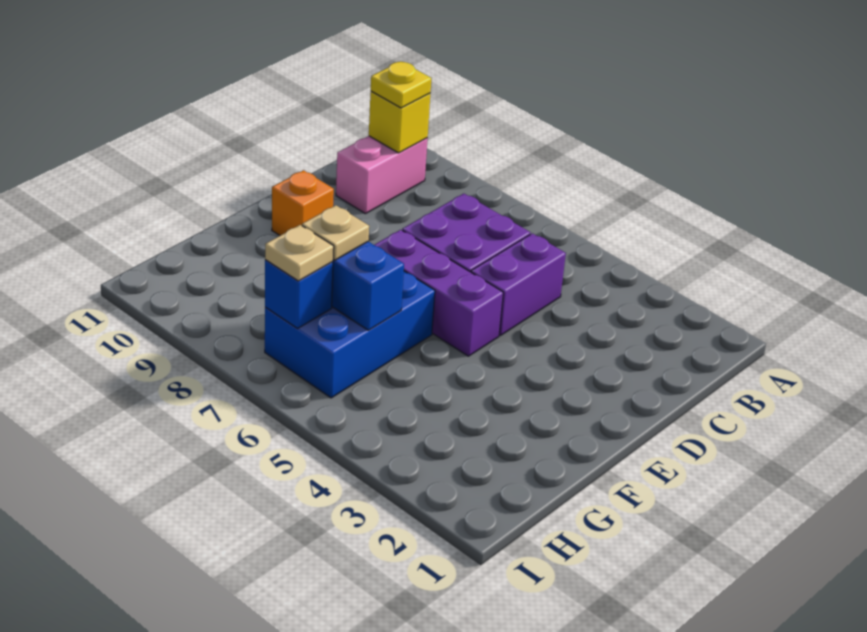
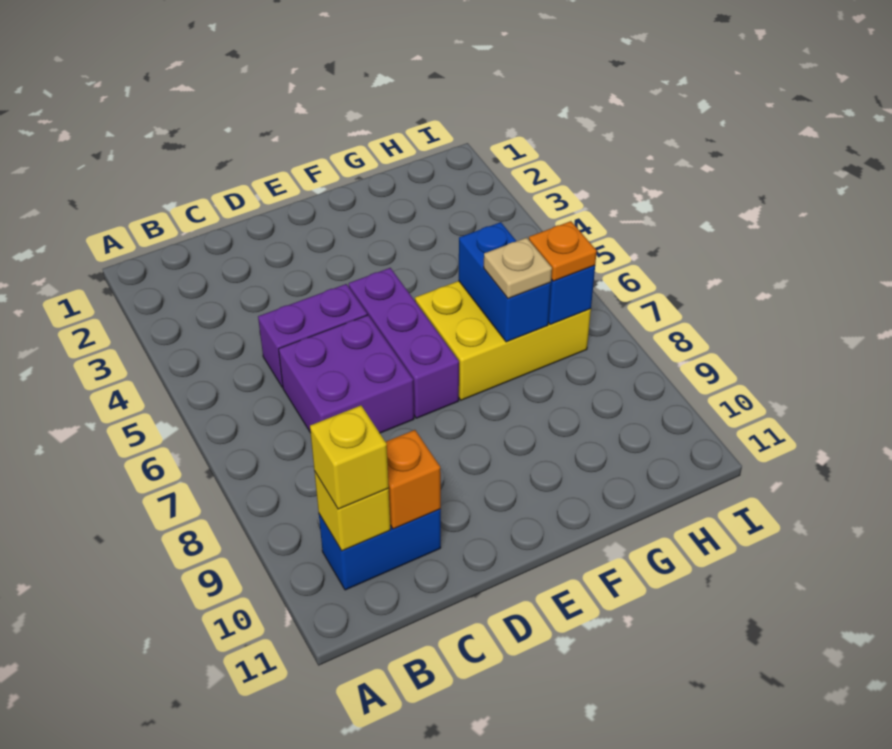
pink 1x2 brick [336,136,428,214] -> blue 1x2 brick [319,509,441,590]
yellow 1x1 plate [371,61,431,108] -> yellow 1x1 brick [310,405,389,509]
orange 1x1 brick [272,170,334,235] -> orange 1x1 brick moved to [386,430,441,529]
blue 2x3 brick [265,271,435,398] -> yellow 2x3 brick [415,281,591,400]
tan 1x1 plate [265,225,334,281] -> orange 1x1 plate [529,221,597,281]

